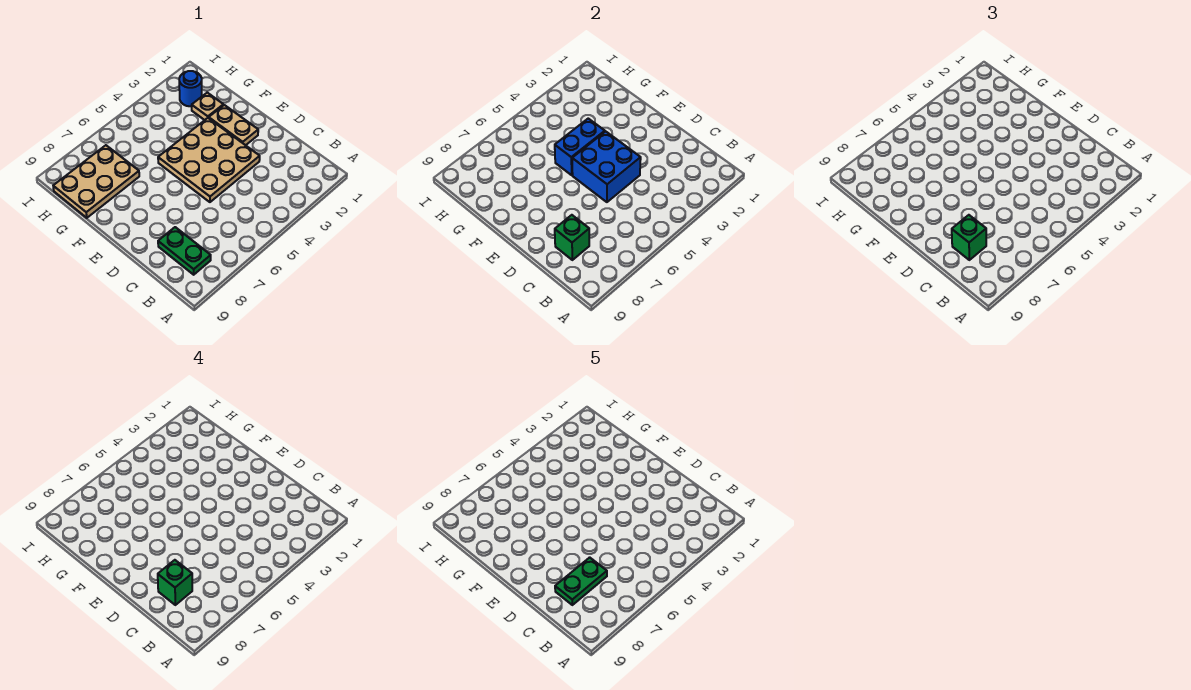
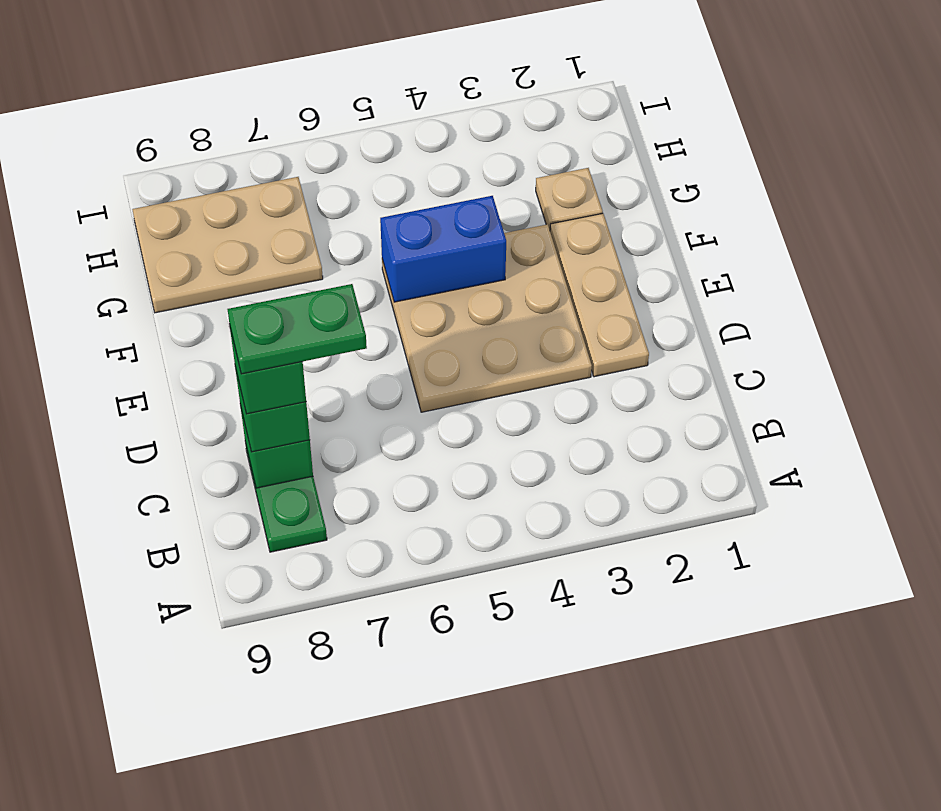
blue 2x2 brick [572,131,641,202] -> none
tan 1x2 plate [209,105,258,145] -> tan 1x3 plate [550,213,649,377]
blue 1x1 round brick [179,71,202,106] -> none

